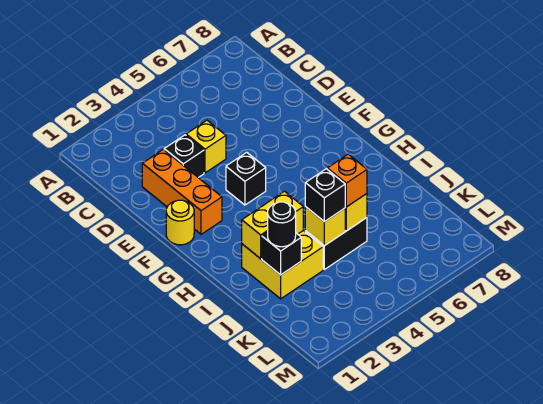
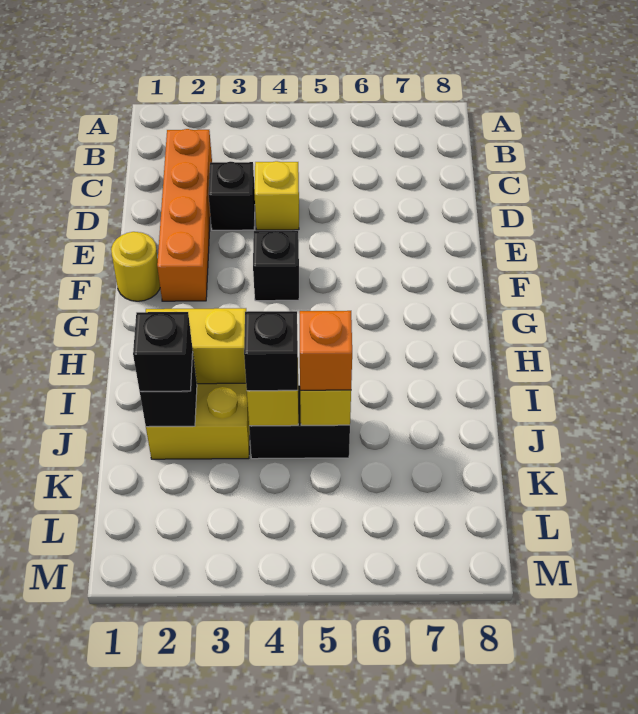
orange 1x3 brick [142,149,222,234] -> orange 1x4 brick [157,129,212,301]
black 1x1 round brick [268,202,296,247] -> black 1x1 brick [133,312,193,391]

